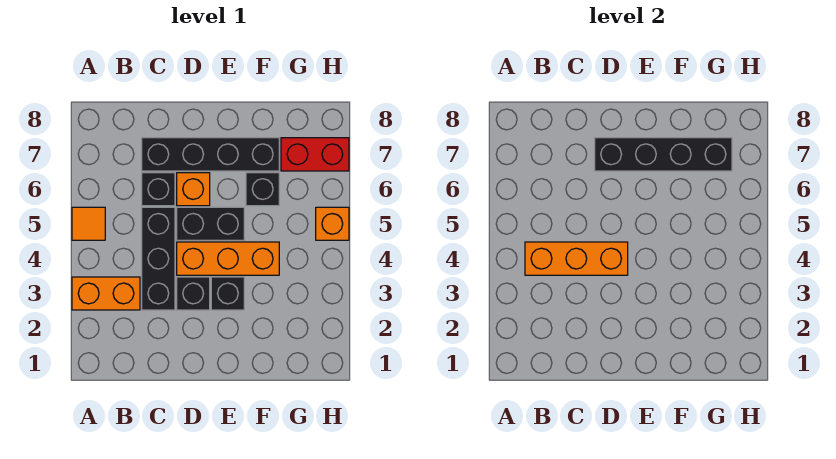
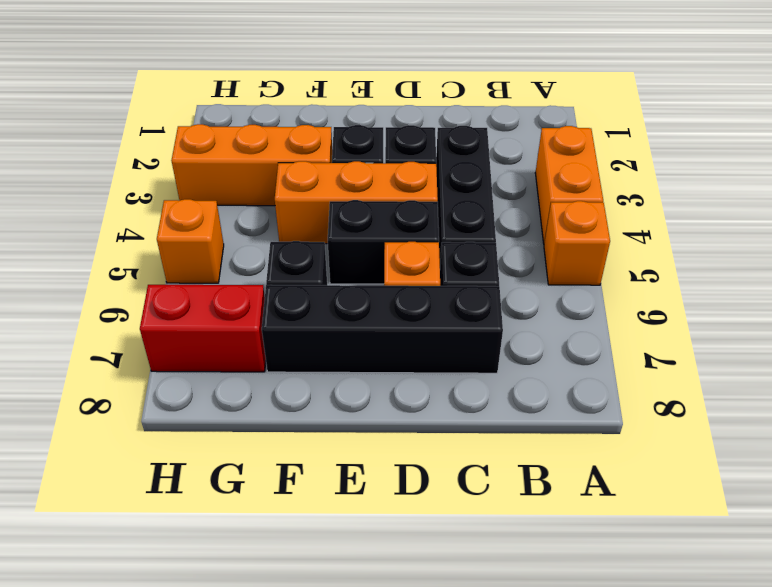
orange 1x2 brick [72,277,140,310] -> orange 1x2 brick turned to [535,126,603,243]
orange 1x1 tile [72,207,105,240] -> orange 1x1 brick [544,201,610,285]
orange 1x3 brick [525,242,628,275] -> orange 1x3 brick moved to [171,124,332,206]
black 1x4 brick [595,138,732,171] -> none

